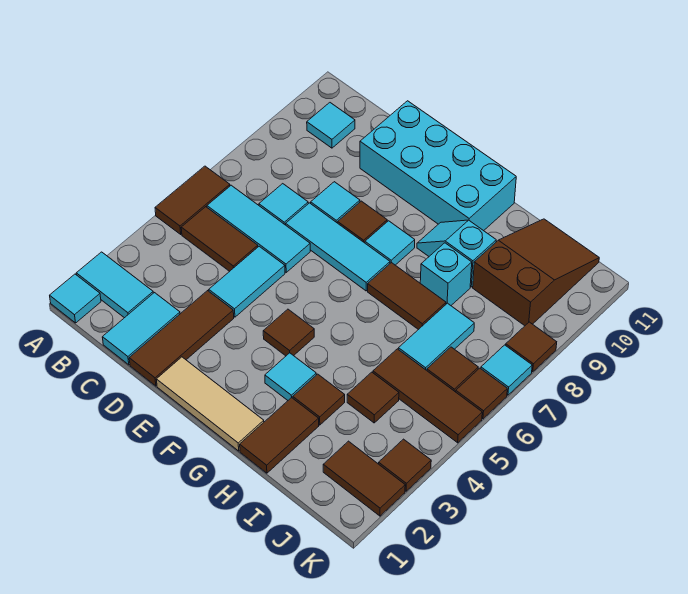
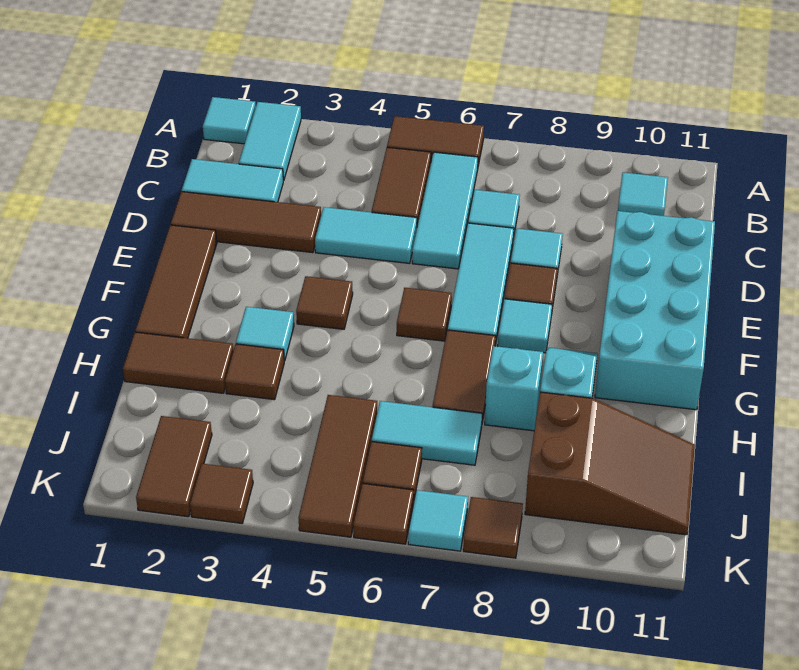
tan 1x3 tile [156,357,264,451] -> brown 1x3 tile [135,225,217,338]
brown 1x1 tile [347,372,399,423] -> brown 1x1 tile moved to [397,288,452,341]

